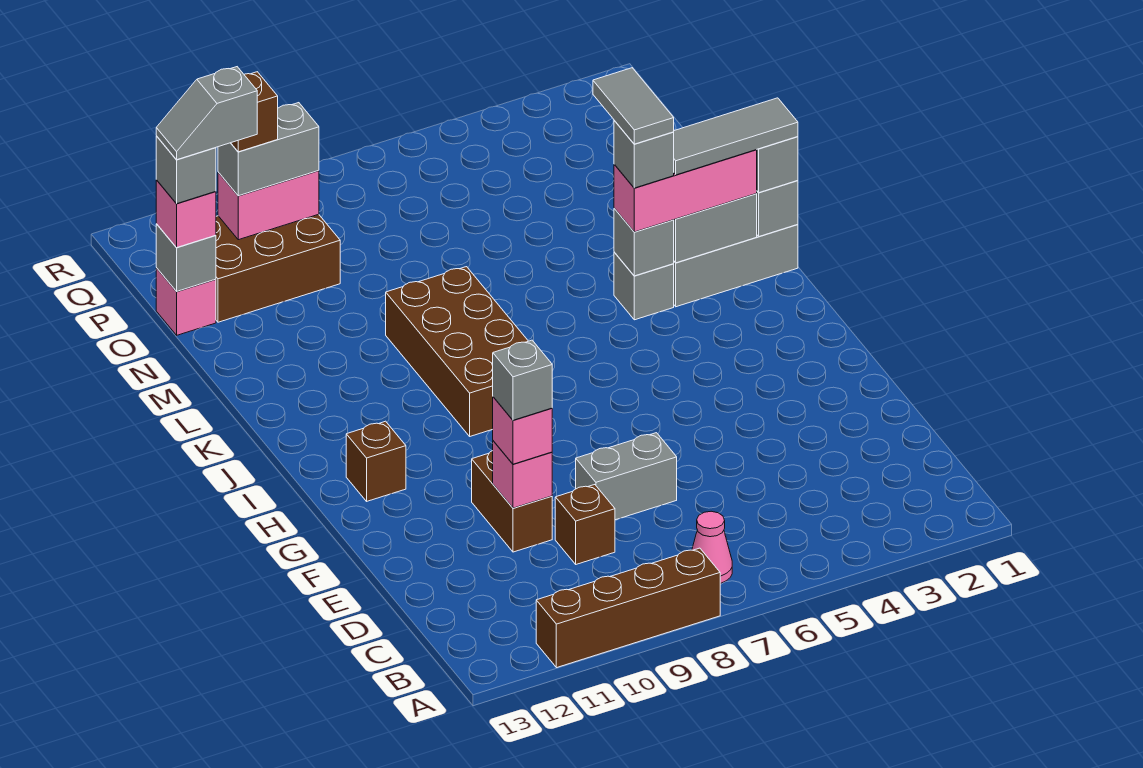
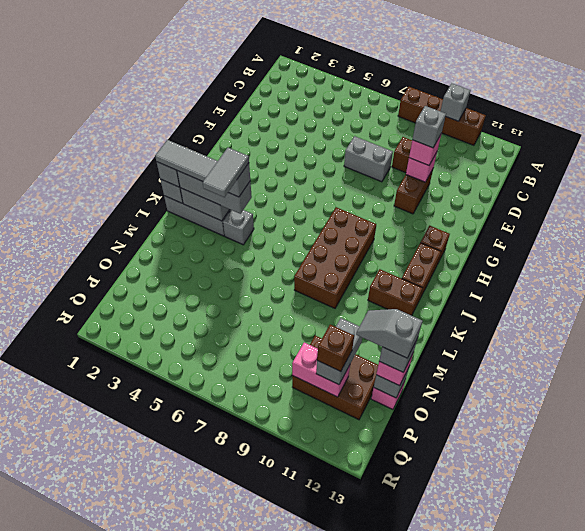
pink 1x1 cone [692,511,732,583] -> none
none -> brown 1x2 brick [402,243,441,298]
pink 1x3 brick [614,150,757,232] -> grey 1x3 brick [177,171,252,214]
grey 1x1 brick [614,209,674,276] -> grey 1x1 brick moved to [440,83,471,121]
none -> brown 1x2 brick [368,269,422,316]
grey 1x2 slope [156,67,257,160] -> grey 1x2 slope turned to [356,309,422,358]
grey 1x2 brick [218,103,319,196] -> grey 1x2 brick turned to [316,318,362,385]

